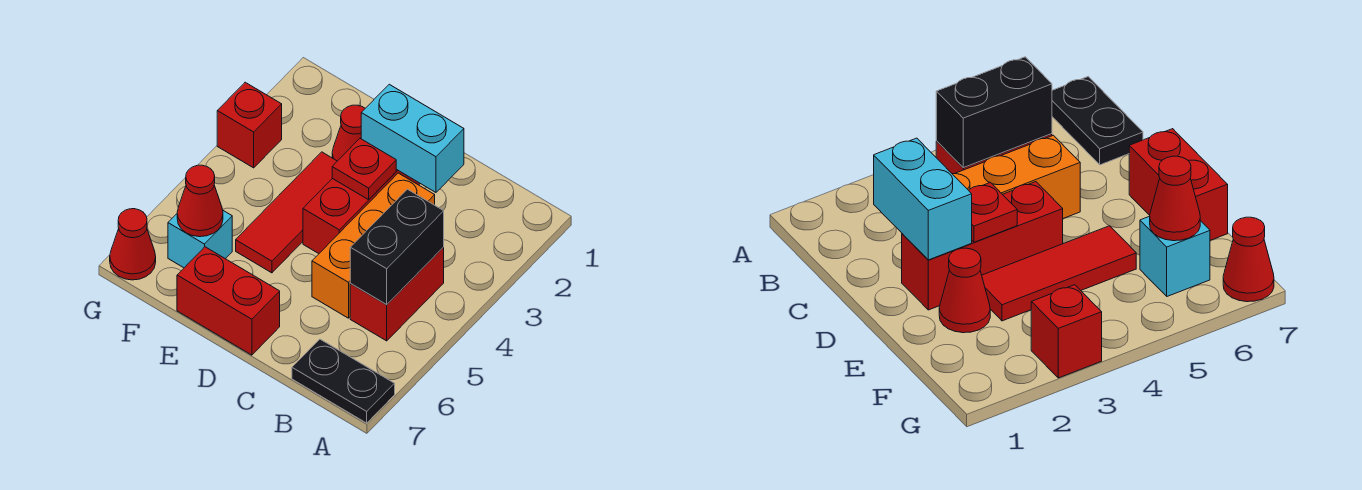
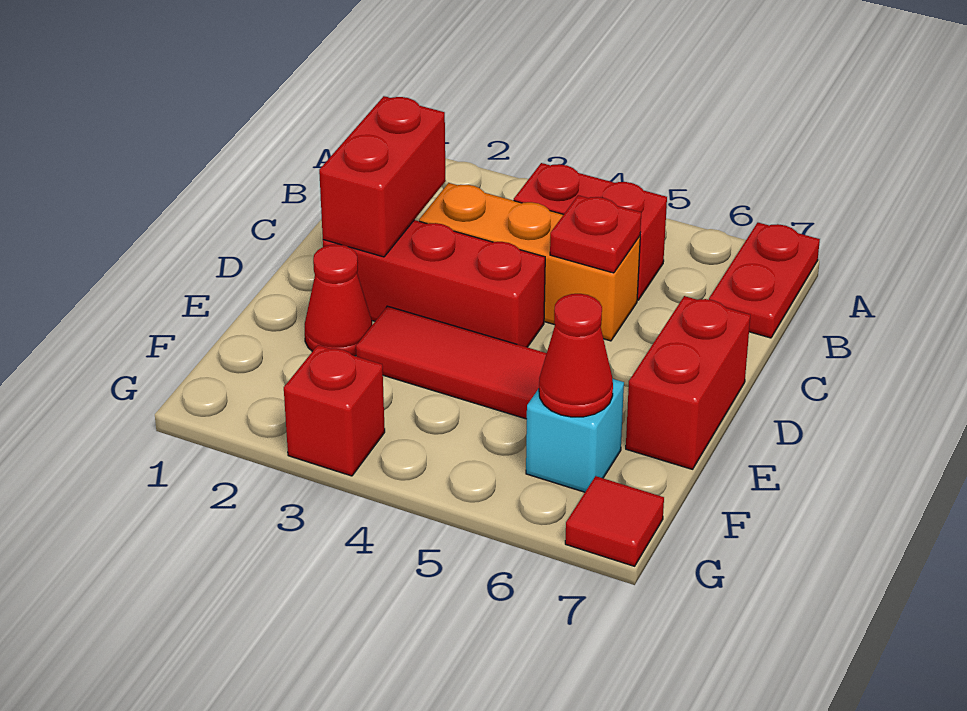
black 1x2 plate [292,339,395,423] -> red 1x2 plate [709,223,820,338]
black 1x2 brick [350,189,444,305] -> none
cyan 1x2 brick [361,84,464,192] -> red 1x2 brick [319,96,446,257]
red 1x1 plate [332,139,396,200] -> red 1x1 plate moved to [550,195,641,273]
red 1x1 cone [110,209,156,280] -> red 1x1 tile [565,476,664,566]

